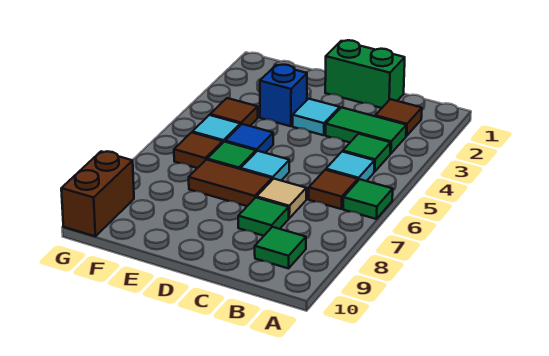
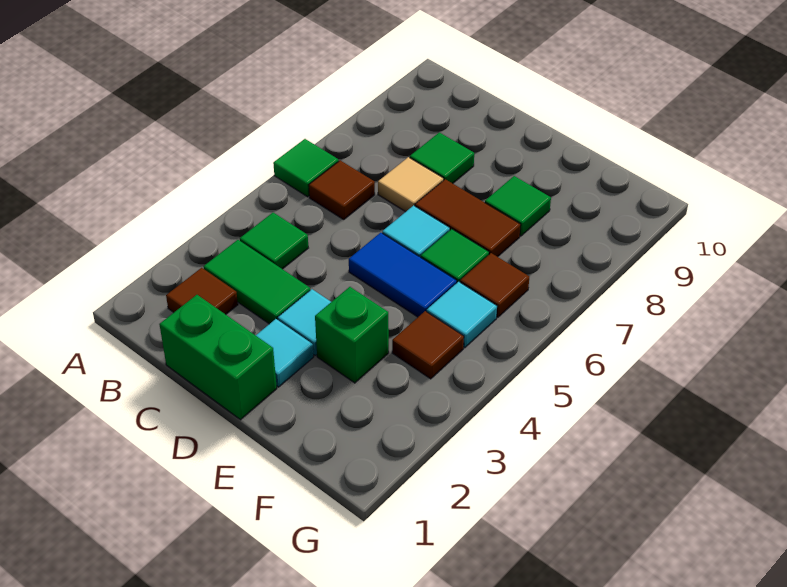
cyan 1x1 tile [326,151,374,181] -> cyan 1x1 tile moved to [256,319,314,387]
green 1x1 tile [255,227,306,268] -> green 1x1 tile moved to [485,176,551,236]
blue 1x1 brick [260,65,307,126] -> green 1x1 brick [315,287,389,383]
blue 1x1 tile [225,124,273,153] -> blue 1x2 tile [349,233,457,317]
brown 1x2 brick [61,151,134,236] -> none

